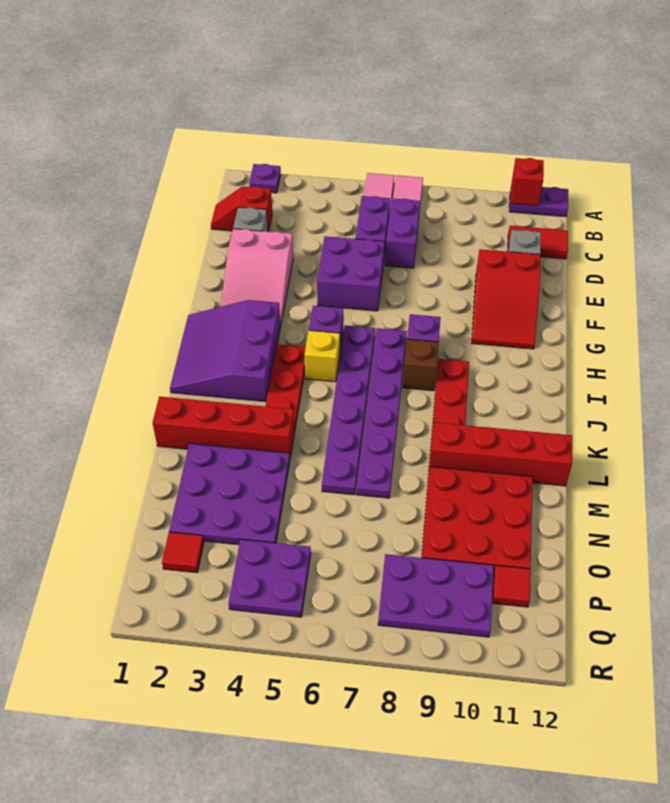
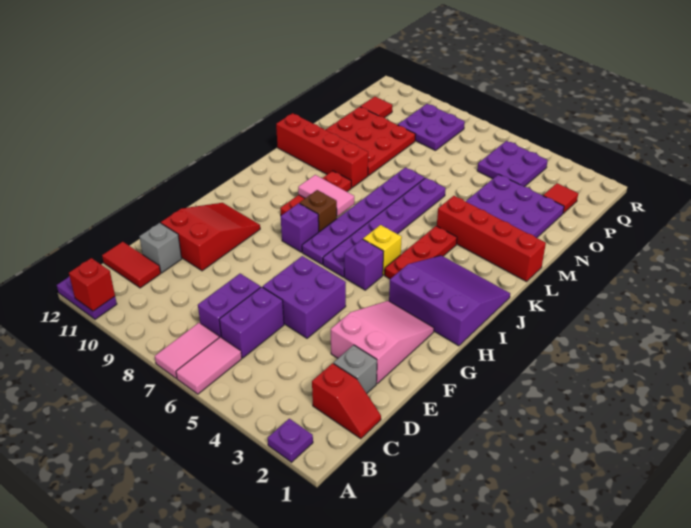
purple 3x3 slope [170,300,281,402] -> purple 3x3 slope turned to [389,256,510,346]
none -> pink 1x2 tile [298,175,354,216]
purple 2x3 plate [378,554,494,637] -> purple 2x2 plate [398,104,465,151]

